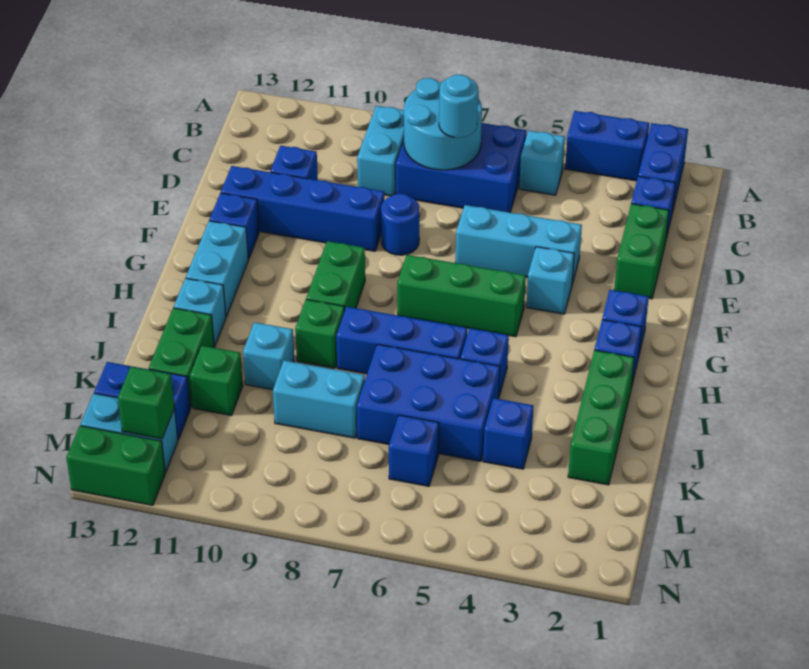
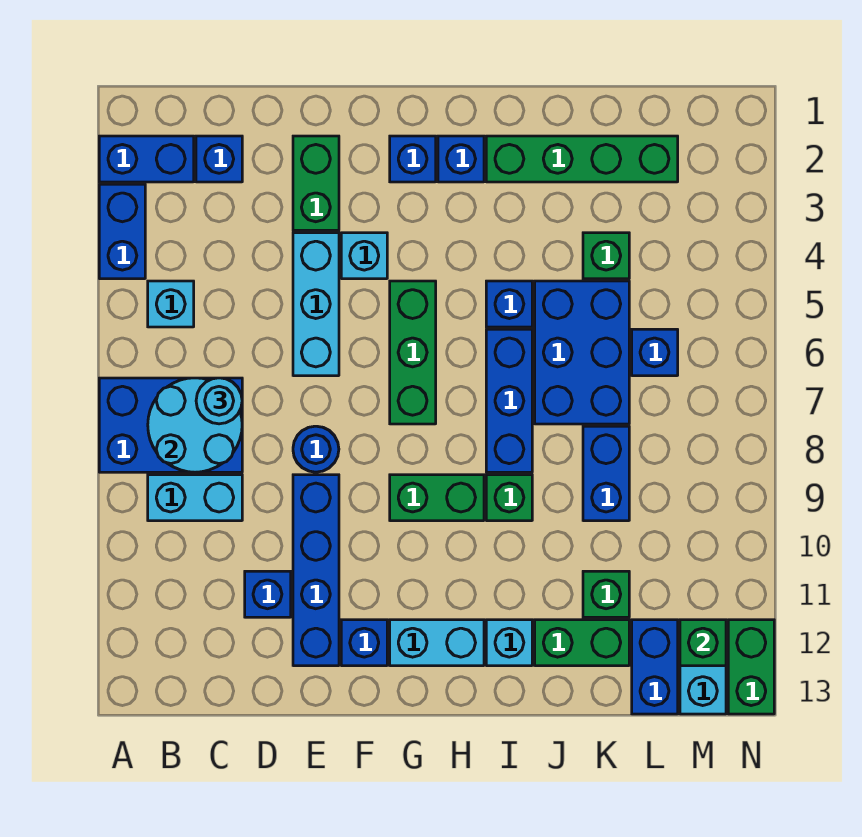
blue 2x3 brick [396,123,526,212] -> blue 2x3 brick turned to [99,378,242,472]
green 1x2 brick [614,204,669,299] -> green 1x2 brick turned to [293,136,339,230]
green 1x3 brick [568,350,634,485] -> green 1x4 brick [486,136,678,182]
cyan 1x1 brick [243,322,294,390] -> none
blue 1x1 brick [483,398,534,469] -> green 1x1 brick [583,233,629,279]
cyan 1x2 brick [273,361,365,438] -> blue 1x2 brick [583,426,629,521]

